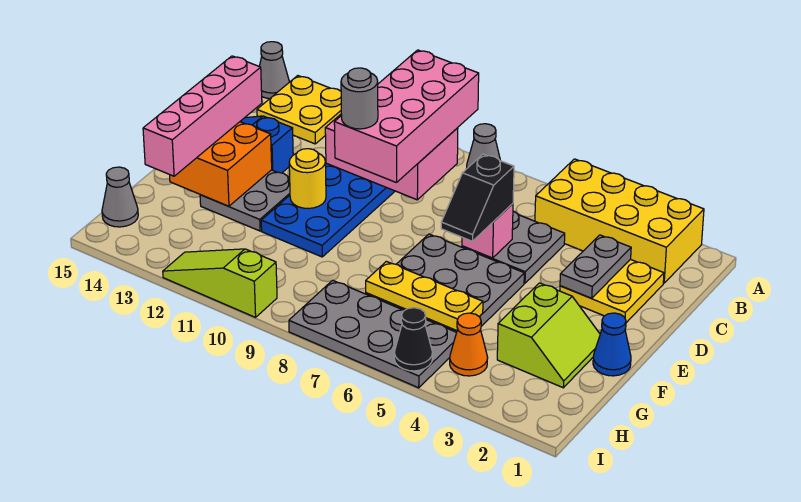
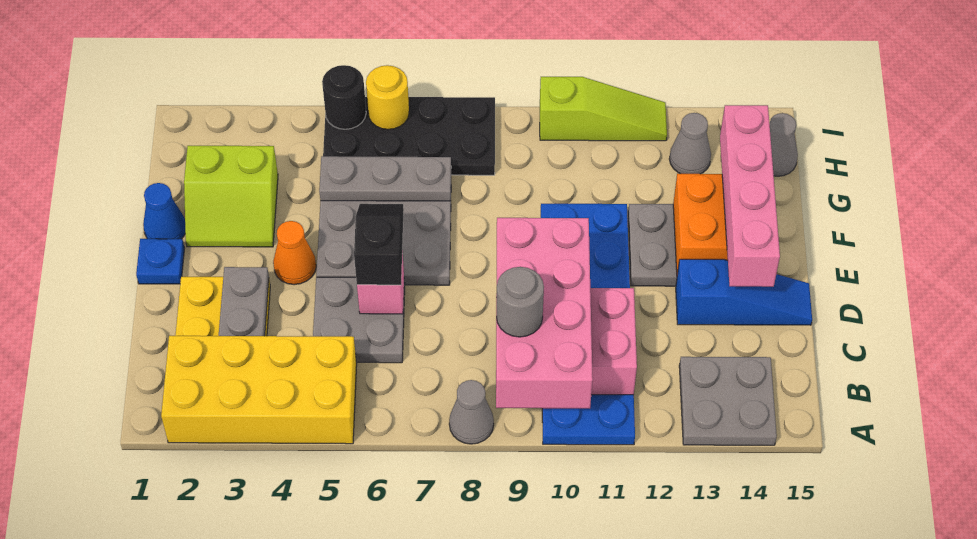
yellow 2x2 plate [257,76,341,144] -> grey 2x2 plate [679,357,777,445]
grey 1x1 cone [259,42,289,99] -> grey 1x1 cone moved to [669,113,711,174]
grey 1x1 round brick [341,68,378,129] -> grey 1x1 round brick moved to [496,267,544,337]
none -> blue 1x1 plate [136,239,184,284]
yellow 1x1 round brick [289,149,326,208] -> yellow 1x1 round brick moved to [366,65,409,129]
lime 2x2 slope [497,283,600,388] -> lime 2x2 slope turned to [184,146,278,247]
yellow 1x3 plate [366,261,483,331] -> grey 1x3 plate [319,156,451,201]
orange 1x1 cone [450,313,488,376] -> orange 1x1 cone moved to [273,221,316,285]
grey 2x4 plate [289,280,457,388] -> black 2x4 plate [323,97,495,175]
black 1x1 cone [394,308,433,371] -> black 1x1 round brick [322,65,366,129]

